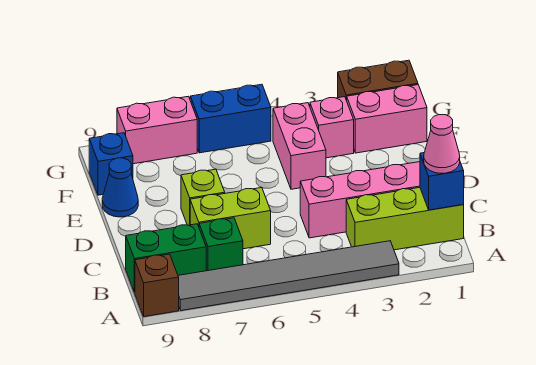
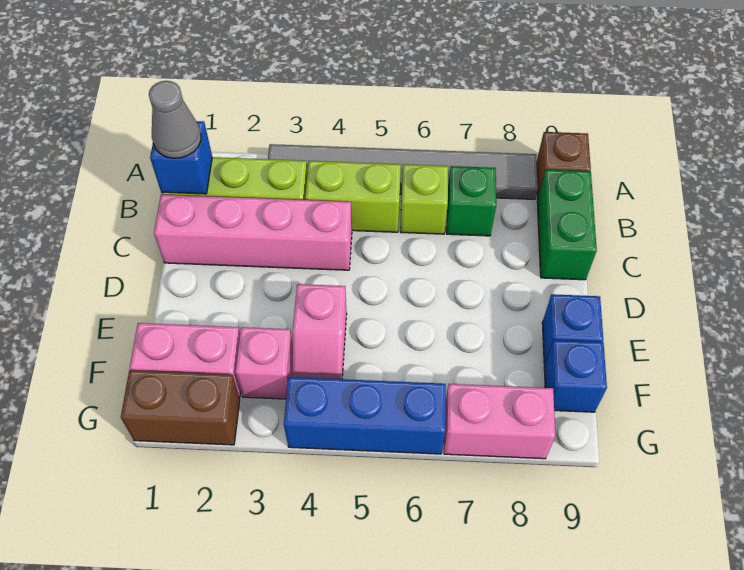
pink 1x1 cone [424,115,460,173] -> grey 1x1 cone [149,81,201,158]
green 1x2 brick [126,224,206,292] -> green 1x2 brick turned to [537,170,597,280]
lime 1x2 brick [190,187,271,249] -> lime 1x2 brick moved to [305,161,401,232]
lime 1x1 brick [181,169,225,225] -> lime 1x1 brick moved to [400,164,448,234]
pink 1x2 brick [273,103,326,189] -> pink 1x2 slope [292,284,347,379]
blue 1x1 cone [102,158,138,217] -> blue 1x1 brick [542,294,603,364]
blue 1x2 brick [190,84,271,153] -> blue 1x3 brick [284,377,446,454]

